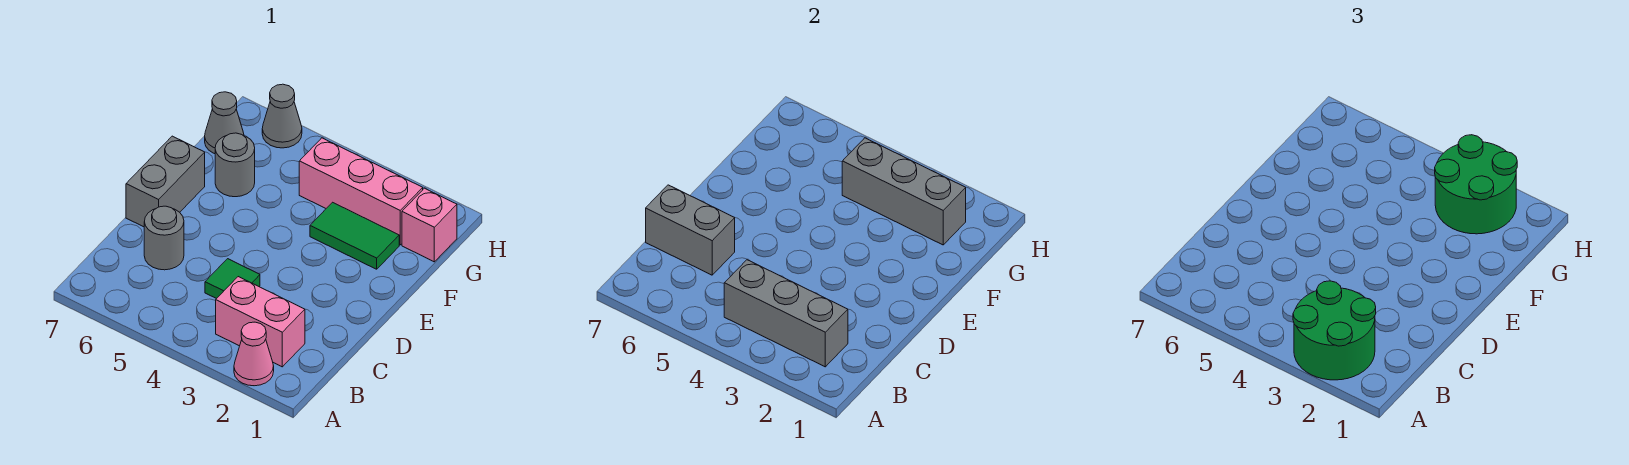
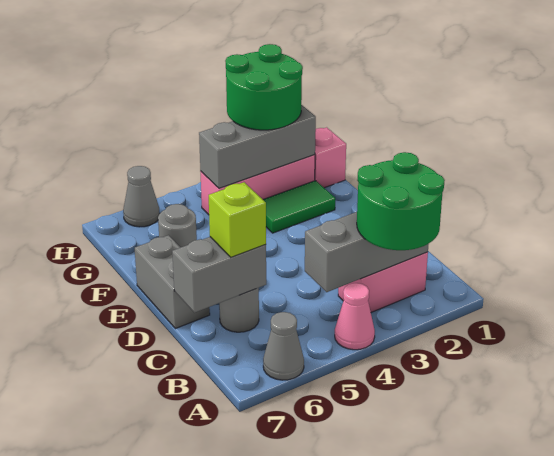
pink 1x1 cone [234,322,274,386] -> pink 1x1 cone moved to [335,283,375,350]
green 1x1 tile [205,259,260,299] -> none
none -> lime 1x1 brick [209,182,266,257]
grey 1x1 cone [205,92,244,154] -> grey 1x1 cone moved to [263,312,304,380]

